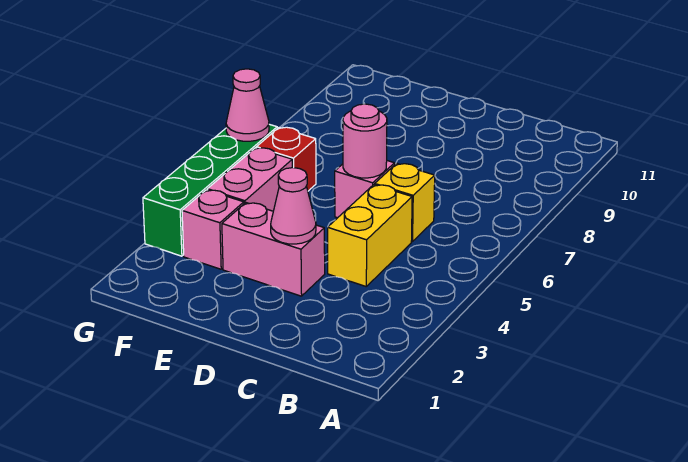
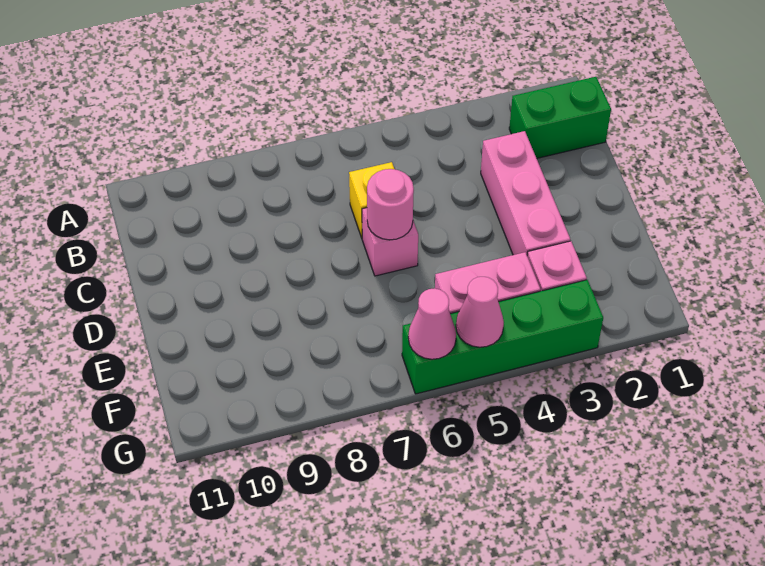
none -> green 1x2 brick [509,77,611,158]
yellow 1x2 brick [328,185,412,286] -> none
pink 1x2 brick [222,203,325,296] -> pink 1x3 brick [481,131,570,255]
pink 1x1 cone [271,168,316,244] -> pink 1x1 cone moved to [456,277,504,347]
red 1x1 brick [257,127,316,191] -> none

